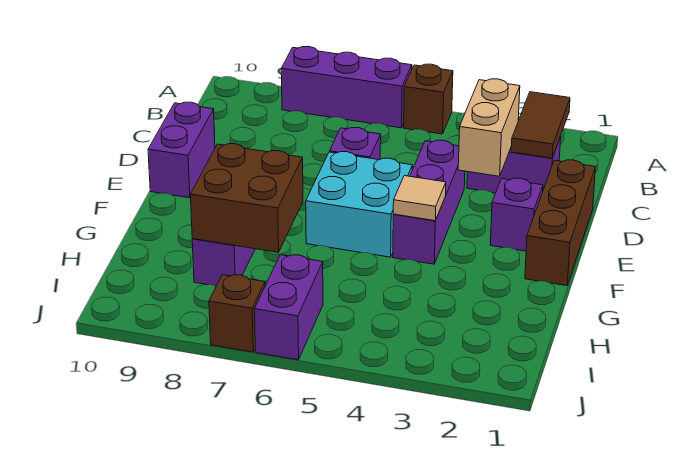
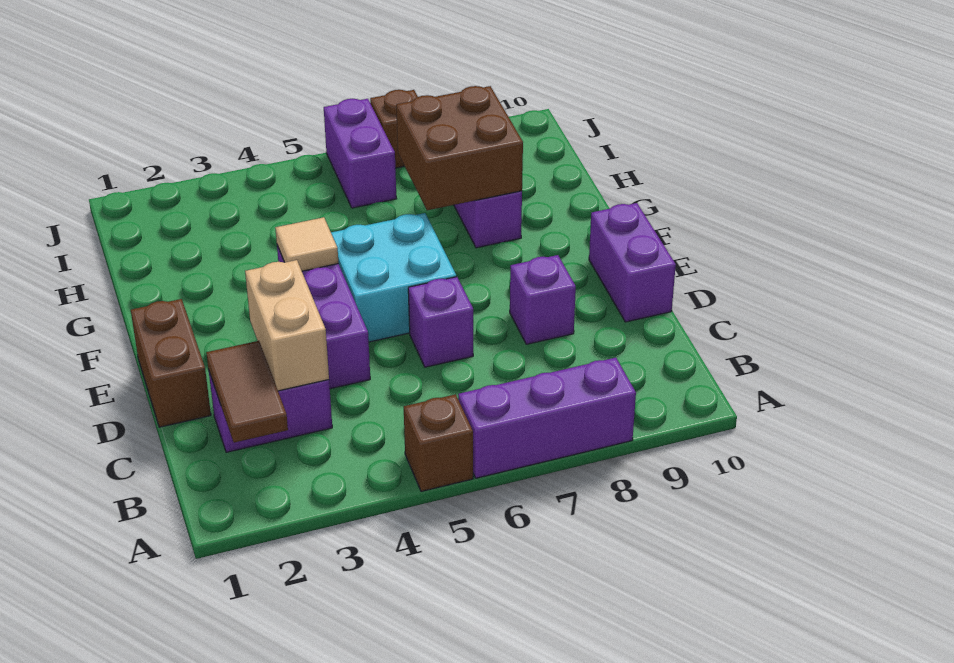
brown 1x3 brick [525,160,595,286] -> brown 1x2 brick [131,299,211,427]
purple 1x1 brick [490,178,543,251] -> purple 1x1 brick moved to [510,255,576,344]

